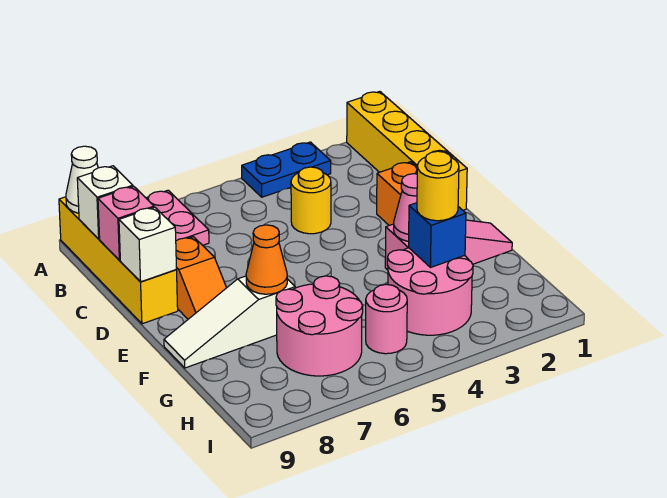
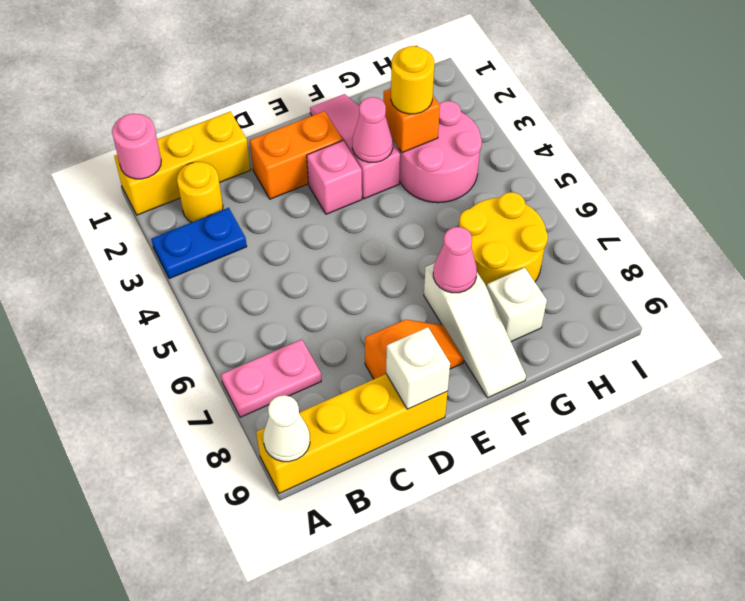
yellow 1x4 brick [347,91,467,210] -> yellow 1x3 brick [114,111,251,215]
blue 1x2 plate [242,142,331,197] -> blue 1x2 plate turned to [151,208,247,279]
white 1x1 brick [77,166,133,239] -> white 1x1 brick moved to [487,268,547,341]
yellow 1x1 round brick [291,167,331,234] -> yellow 1x1 round brick moved to [177,162,223,222]
pink 1x1 brick [98,186,154,260] -> pink 1x1 brick moved to [307,141,362,214]
orange 1x1 cone [246,225,287,294] -> pink 1x1 cone [433,227,477,293]
blue 1x1 brick [409,203,466,268] -> orange 1x1 brick [383,88,440,153]
pink 2x2 round brick [276,276,363,376] -> yellow 2x2 round brick [459,192,548,287]
pink 1x1 round brick [366,284,407,354] -> pink 1x1 round brick moved to [112,114,161,179]

